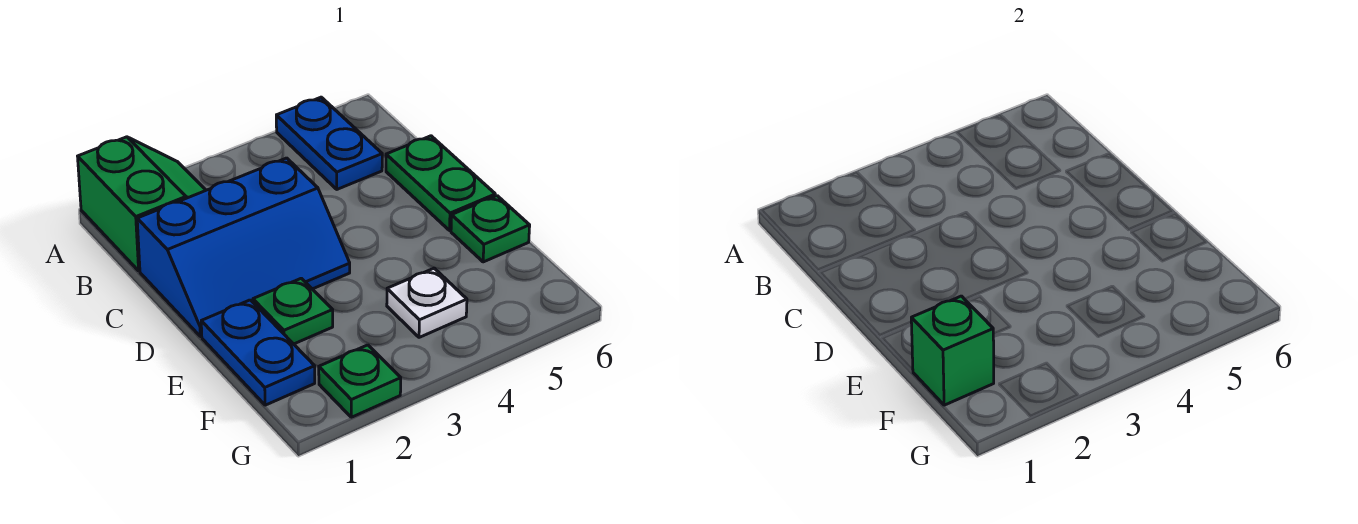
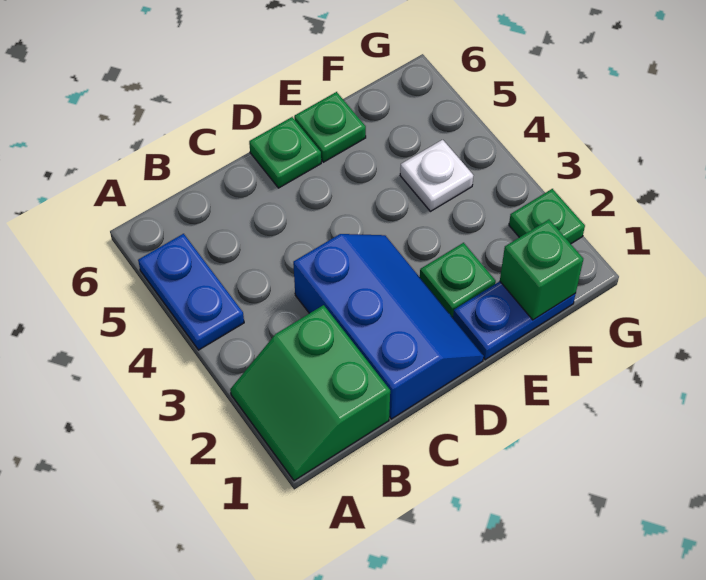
green 2x2 slope [78,137,206,271] -> green 2x2 slope turned to [230,305,390,481]
blue 1x2 plate [276,97,382,189] -> blue 1x2 plate turned to [138,234,244,350]
green 1x2 plate [386,136,495,231] -> green 1x1 plate [249,117,321,188]

